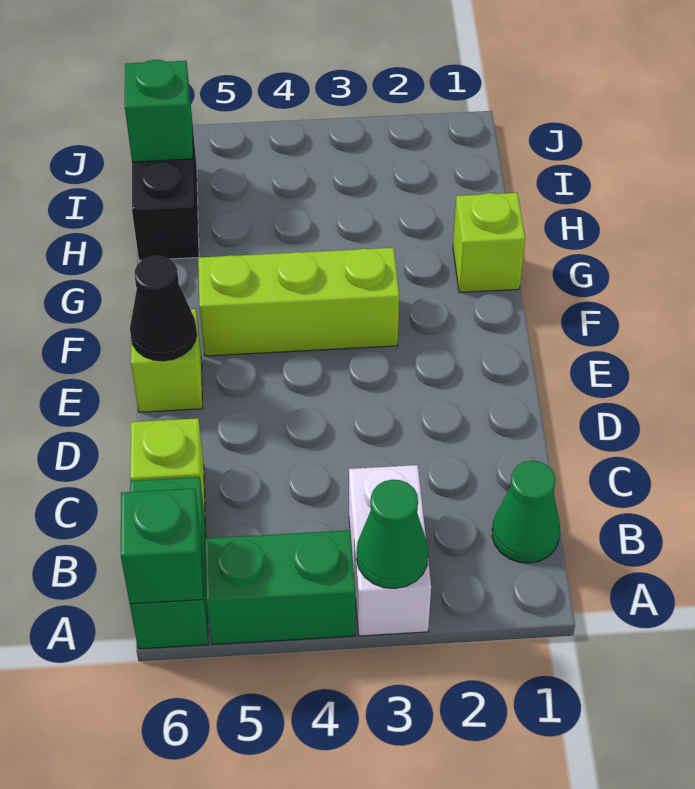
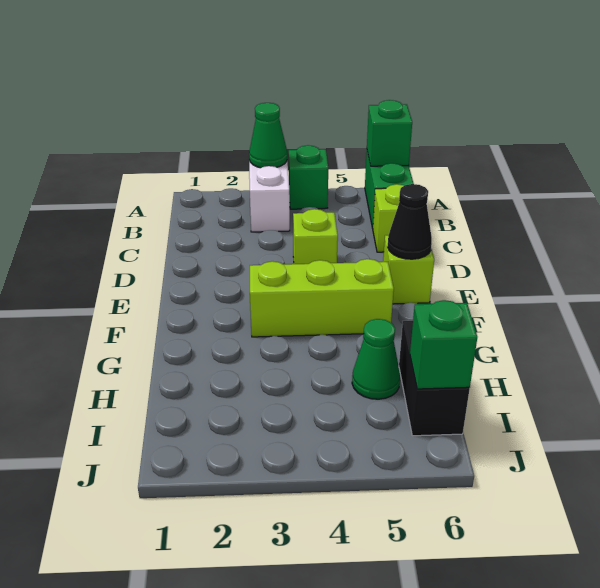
green 1x2 brick [205,530,355,645] -> green 1x1 brick [289,145,328,209]
green 1x1 cone [492,461,560,563] -> green 1x1 cone moved to [352,319,400,399]
lime 1x1 brick [453,193,525,292] -> lime 1x1 brick moved to [293,209,338,264]

